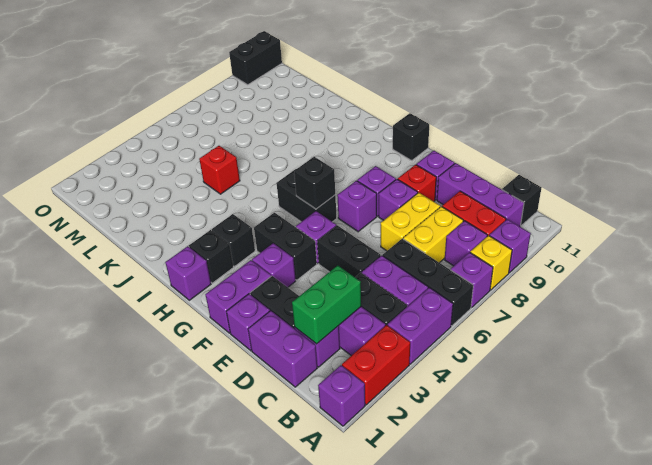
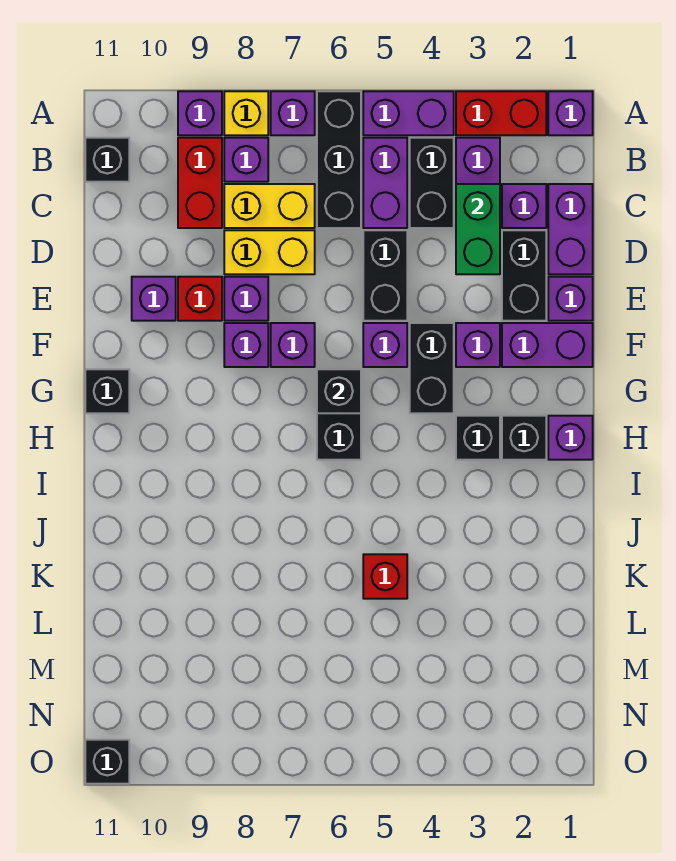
purple 1x3 brick [437,163,524,226] -> none
green 1x2 brick [292,266,361,344] -> green 1x2 brick turned to [456,184,500,274]
black 1x2 brick [229,31,282,85] -> black 1x1 brick [85,740,129,784]

